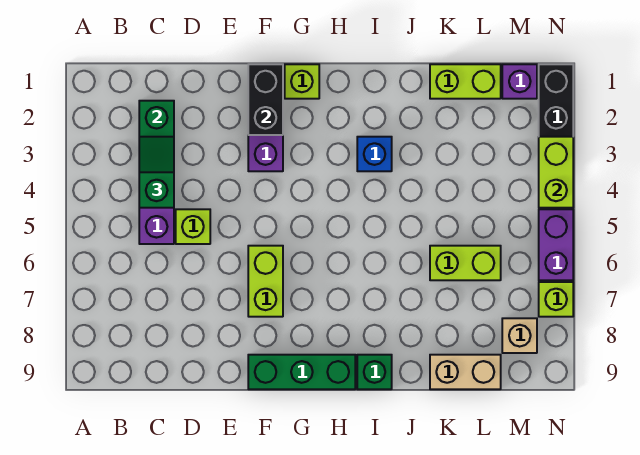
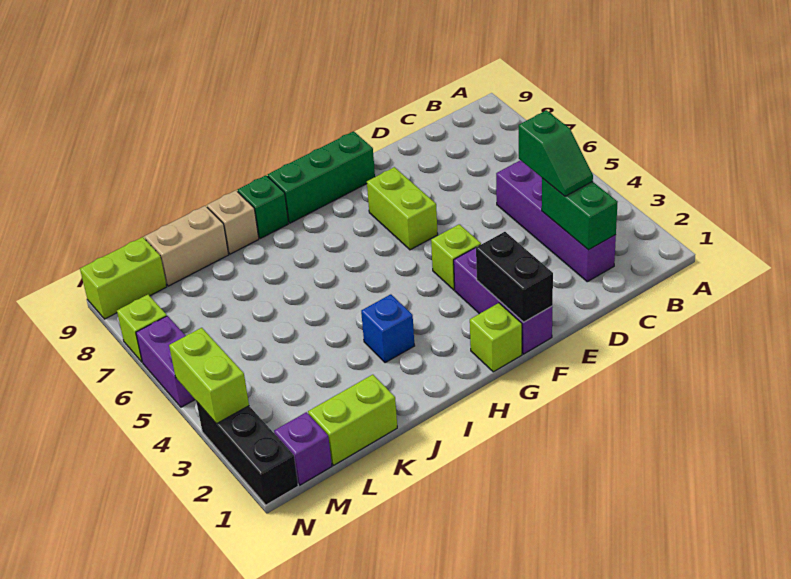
lime 1x1 brick [176,209,210,244] -> lime 1x1 brick moved to [431,224,481,290]
lime 1x2 brick [430,246,501,280] -> lime 1x2 brick moved to [80,237,167,319]
tan 1x1 brick [502,318,537,353] -> tan 1x1 brick moved to [207,190,259,254]

